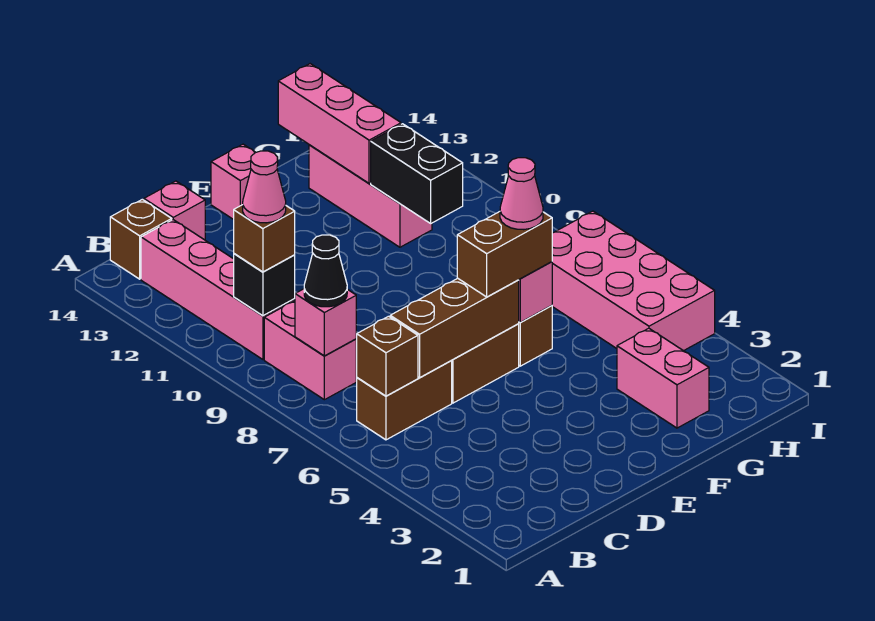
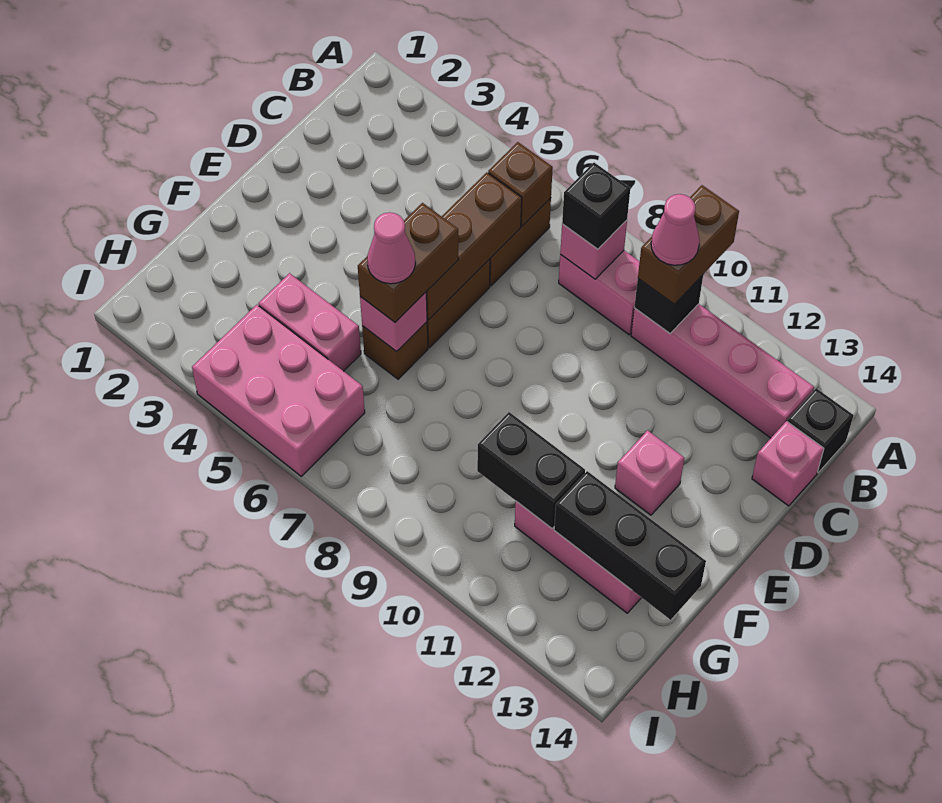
black 1x1 cone [304,235,347,307] -> black 1x1 brick [562,163,630,249]
brown 1x1 brick [234,205,295,272] -> brown 1x2 brick [638,185,739,304]
brown 1x1 brick [110,199,172,279] -> black 1x1 brick [787,388,853,473]
pink 1x1 brick [211,144,256,220] -> pink 1x1 brick moved to [615,430,684,515]
pink 1x2 brick [617,328,709,428] -> pink 1x2 brick moved to [259,273,361,371]
pink 1x3 brick [278,64,401,183] -> black 1x3 brick [554,471,706,620]
pink 2x4 brick [552,211,715,351] -> pink 2x3 brick [192,305,365,476]

